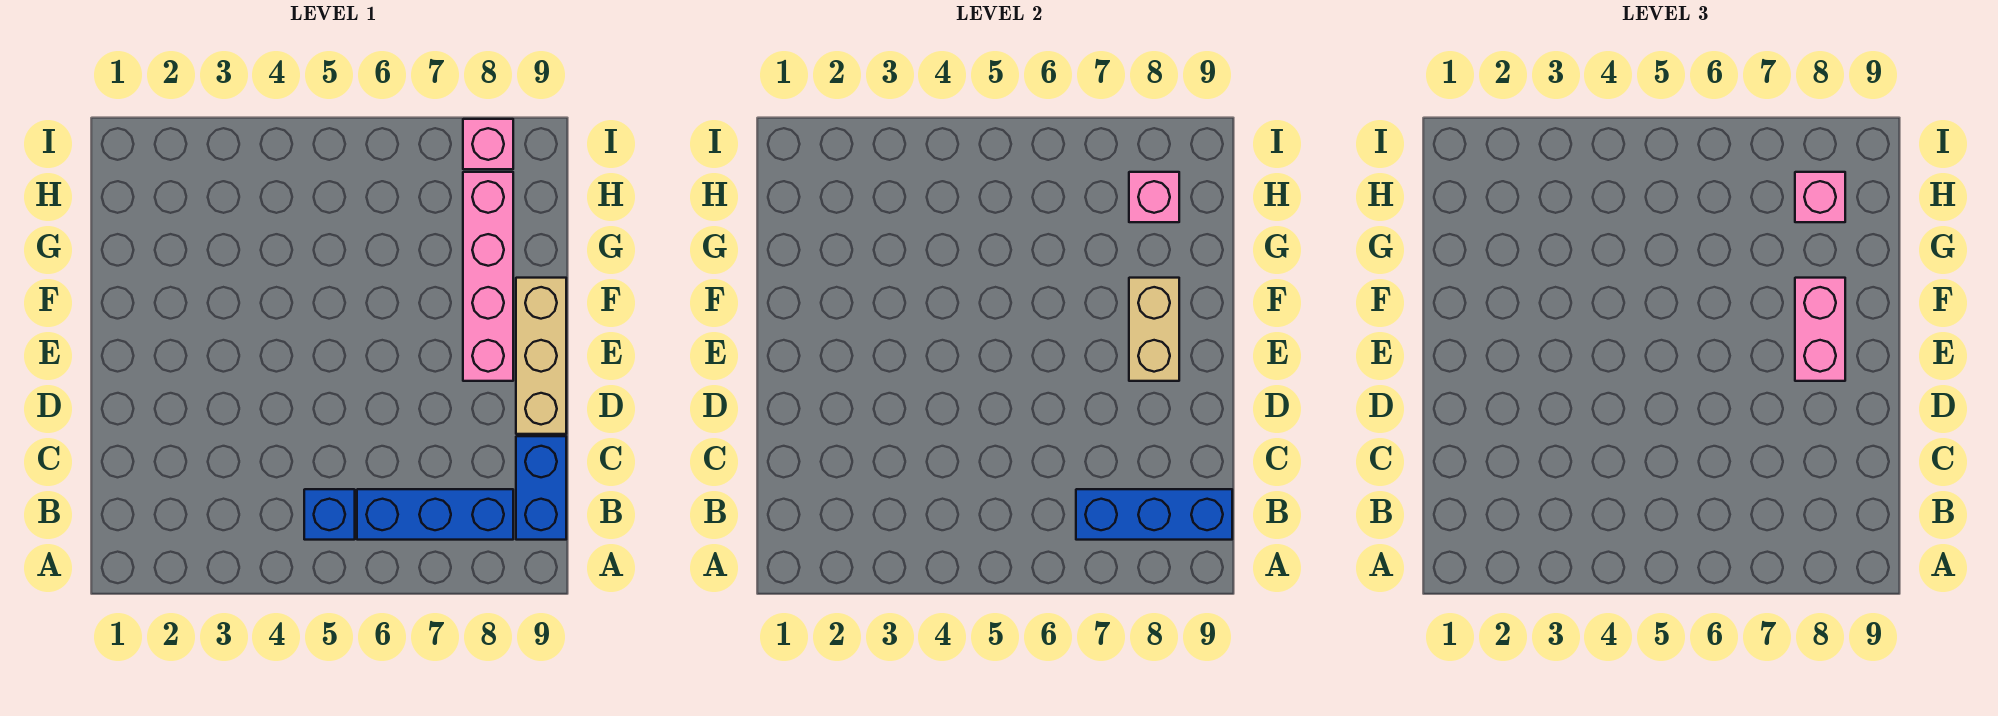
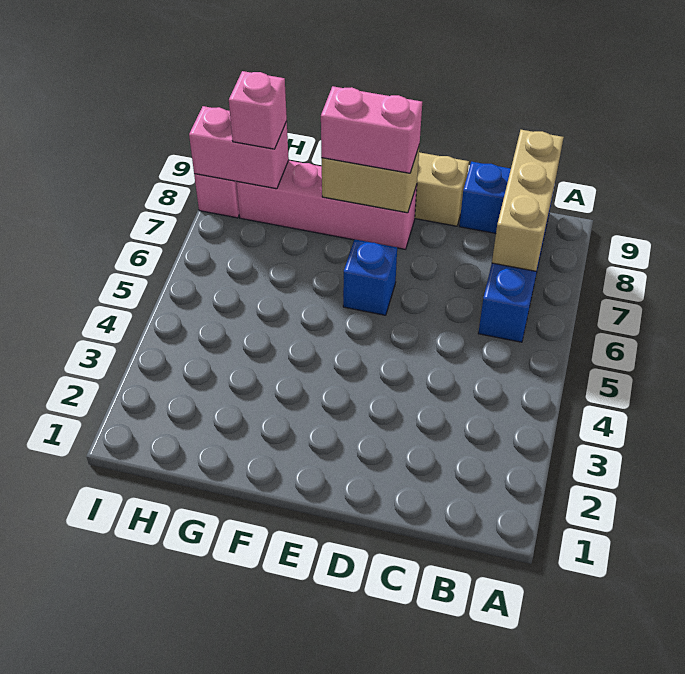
blue 1x1 brick [304,489,355,540] -> blue 1x1 brick moved to [343,240,397,315]
blue 1x3 brick [1076,489,1232,540] -> tan 1x3 brick [492,130,564,271]
pink 1x1 brick [1129,172,1179,222] -> pink 1x2 brick [189,106,289,189]

